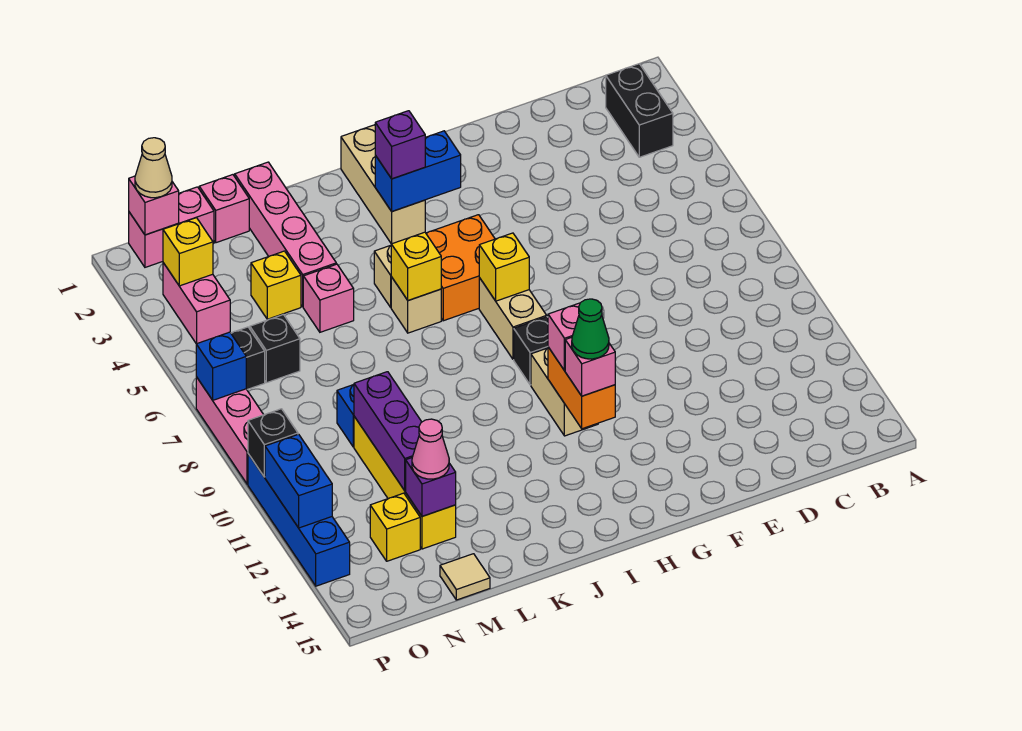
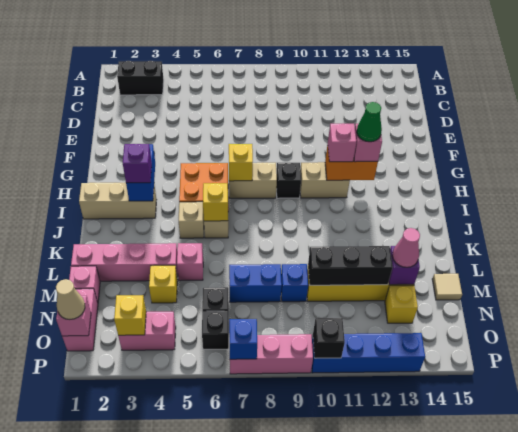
purple 1x3 brick [354,372,421,491] -> black 1x3 brick [308,246,393,285]
blue 1x2 brick [265,434,332,528] -> blue 1x2 brick moved to [229,264,282,302]

